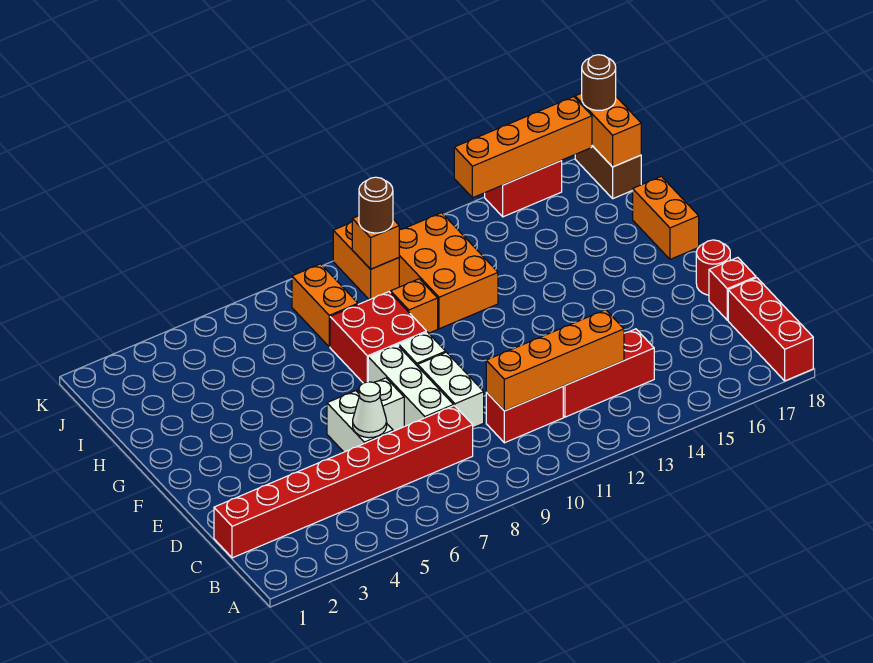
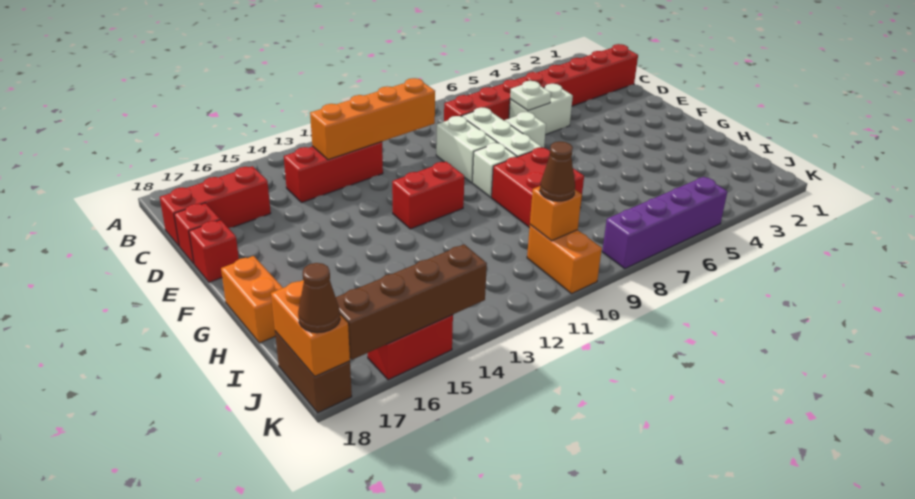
red 1x3 brick [728,278,813,381] -> red 1x3 brick turned to [160,166,271,246]
red 1x2 brick [486,387,563,443] -> red 1x2 brick moved to [392,162,464,229]
white 1x2 brick [327,391,393,452] -> white 1x2 brick turned to [509,84,573,135]
white 1x1 cone [353,382,387,438] -> white 1x1 plate [510,81,551,111]
red 1x1 round brick [696,240,730,295] -> red 1x1 brick [189,220,239,282]
orange 1x1 brick [391,279,438,333] -> none
orange 2x3 brick [399,213,498,329] -> none
orange 1x2 brick [292,264,358,347] -> none
brown 1x1 round brick [359,177,393,233] -> brown 1x1 cone [540,142,575,201]
none -> purple 1x4 brick [602,177,727,268]
orange 1x4 brick [454,97,592,198] -> brown 1x4 brick [336,244,487,360]
brown 1x1 round brick [582,55,616,110] -> brown 1x1 cone [298,263,340,333]

